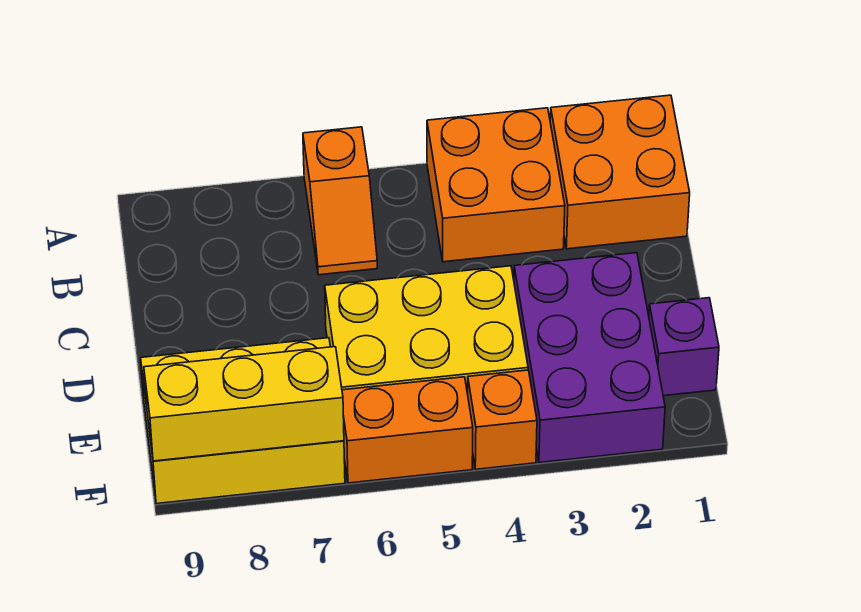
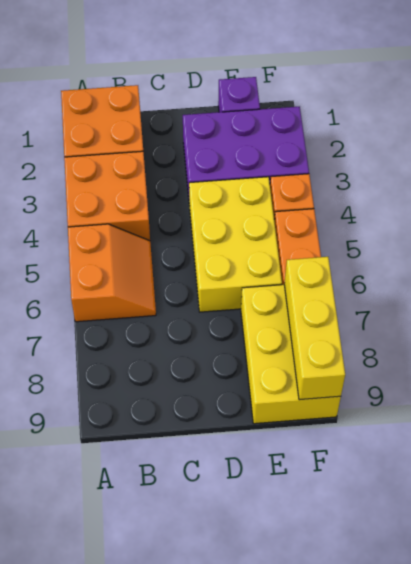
orange 1x2 slope [303,127,377,275] -> orange 2x2 slope [68,224,156,322]

